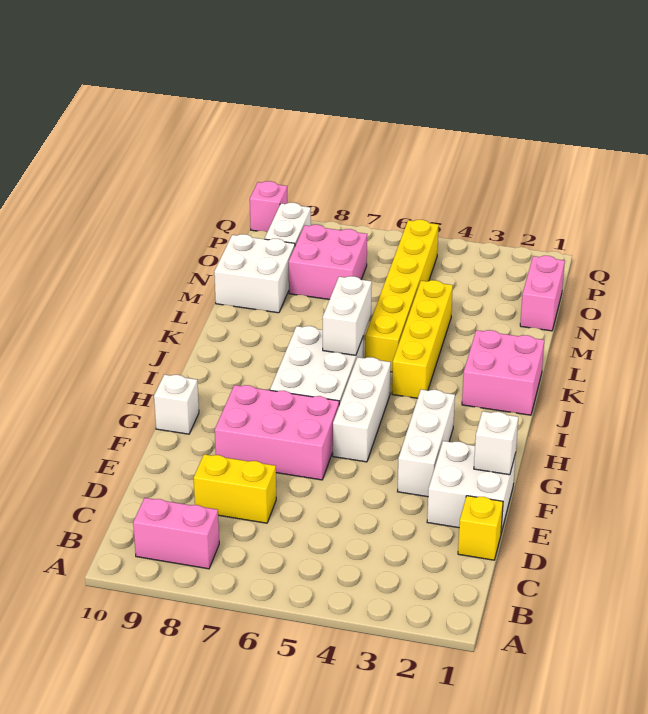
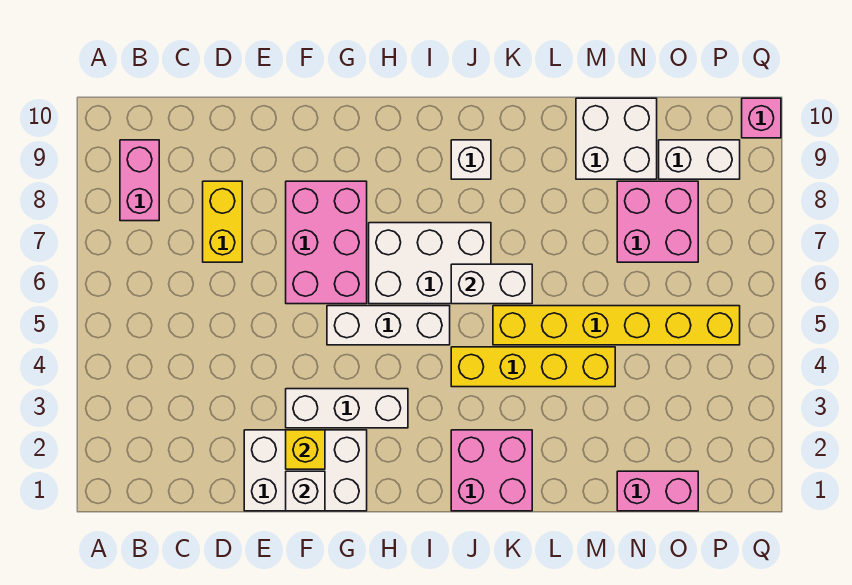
yellow 1x1 brick [458,496,503,560] -> yellow 1x1 brick moved to [286,430,325,469]
white 2x2 brick [427,441,516,533] -> white 2x3 brick [244,430,367,511]
white 1x1 brick [154,375,199,434] -> white 1x1 brick moved to [451,140,491,179]

